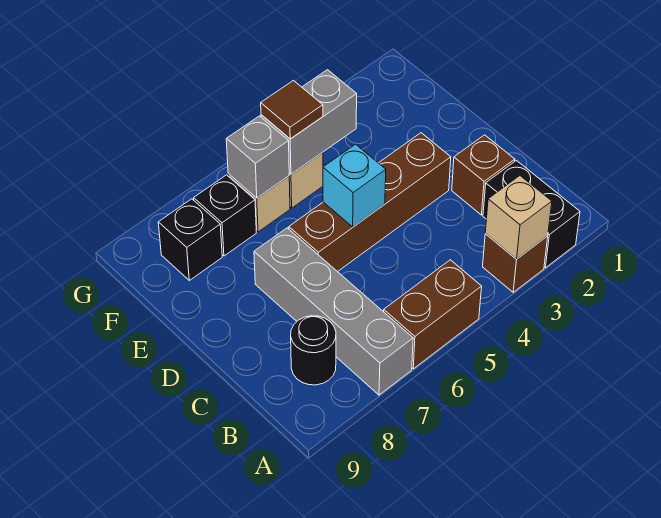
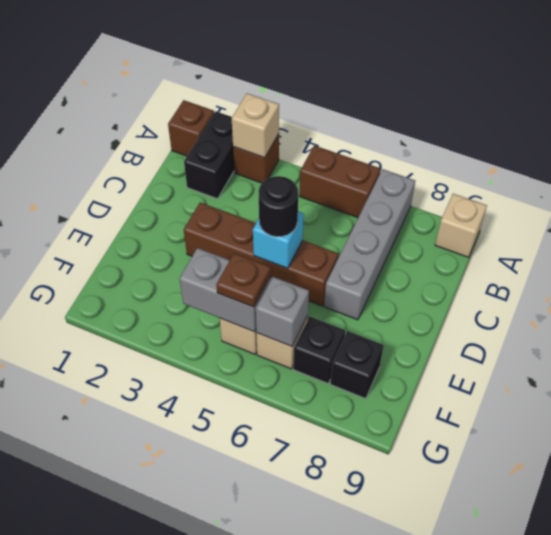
none -> tan 1x1 brick [435,194,487,257]
black 1x1 round brick [291,316,336,385] -> black 1x1 round brick moved to [258,176,298,237]
brown 1x1 brick [452,135,515,215] -> brown 1x1 brick moved to [168,100,214,156]
brown 1x1 tile [261,81,323,139] -> brown 1x1 plate [216,253,271,307]

